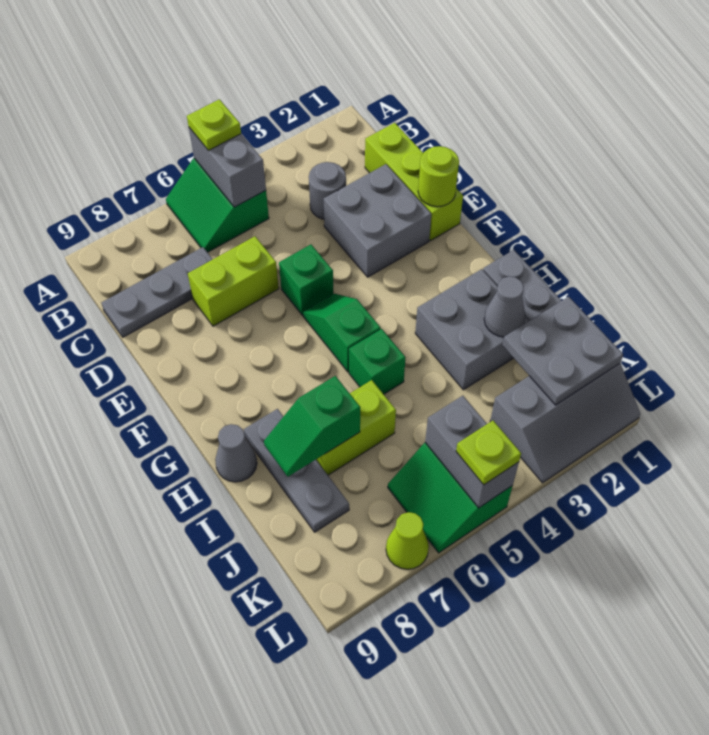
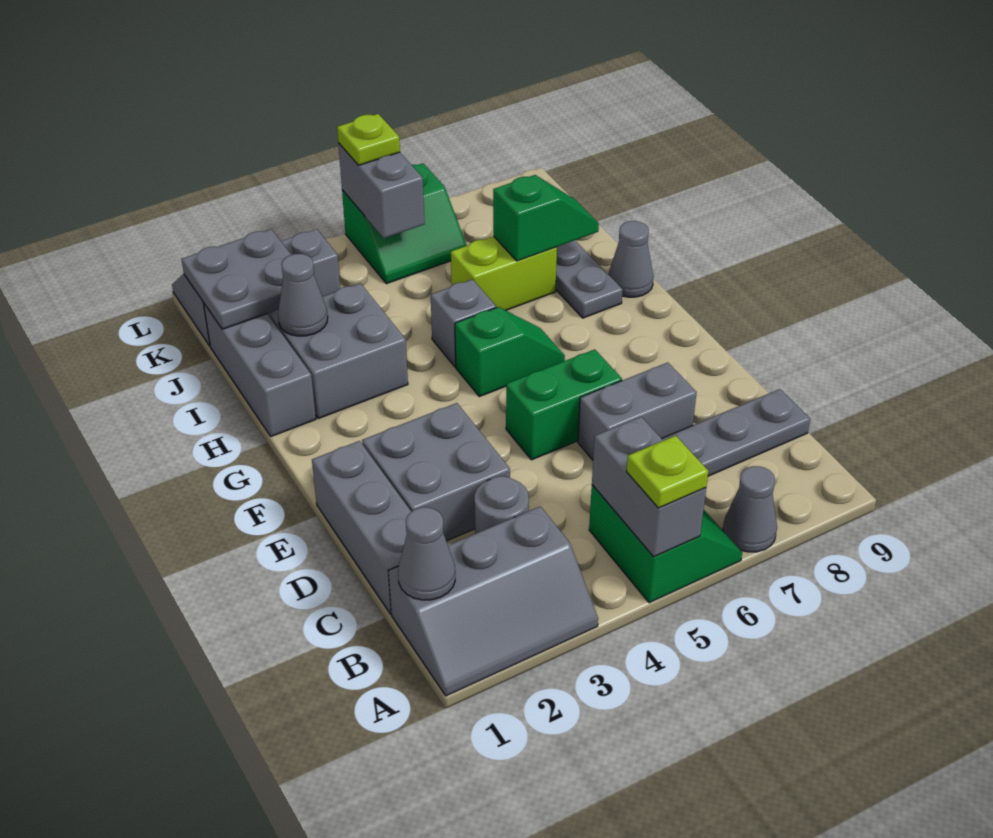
none -> grey 2x3 slope [389,506,598,696]
none -> grey 1x1 cone [723,466,777,552]
none -> grey 1x1 cone [398,507,455,600]
lime 1x3 brick [365,123,463,240] -> grey 1x3 brick [312,441,411,614]
lime 1x2 brick [188,236,279,326] -> grey 1x2 brick [578,363,697,460]
lime 1x1 round brick [418,146,459,207] -> none
green 1x1 brick [279,245,334,315] -> green 1x2 brick [506,349,622,460]
green 1x2 slope [303,294,381,372] -> green 1x2 slope turned to [455,307,565,397]
green 1x1 brick [349,329,406,394] -> grey 1x1 brick [431,279,496,367]
green 2x2 slope [388,443,512,553] -> green 2x2 slope turned to [342,163,467,284]
lime 1x1 cone [386,512,429,569] -> none

